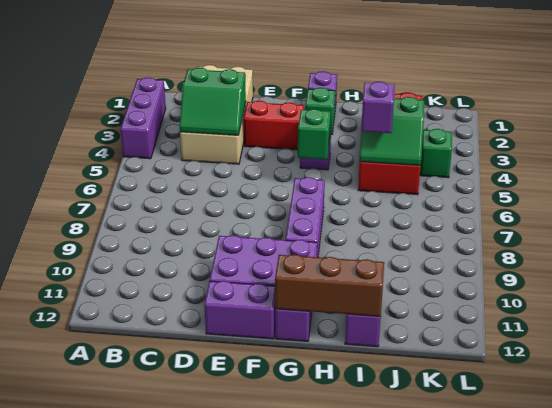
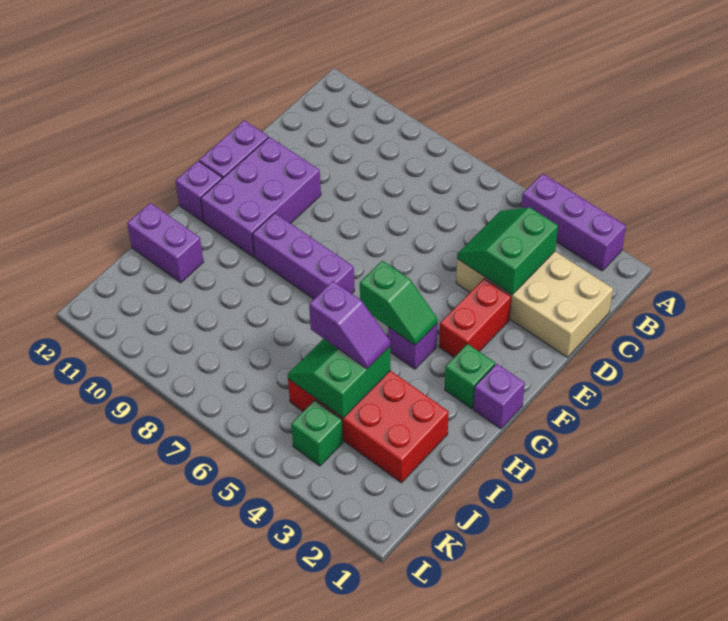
brown 1x3 brick [275,254,384,317] -> none

